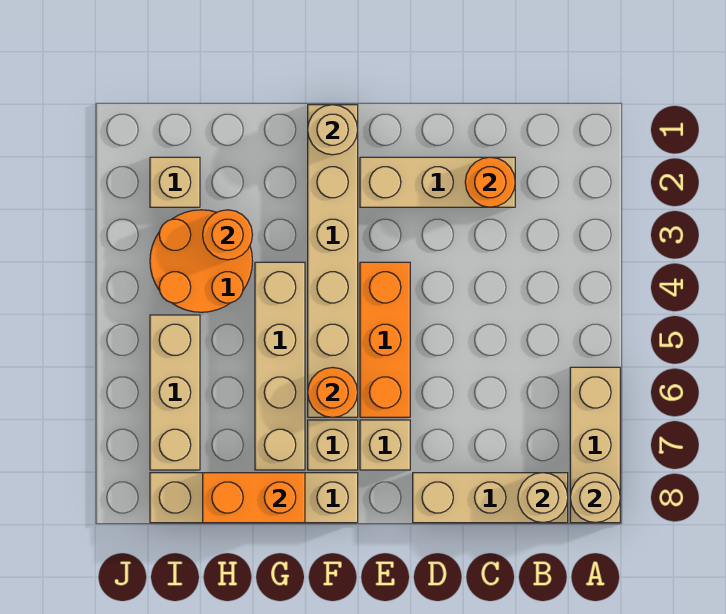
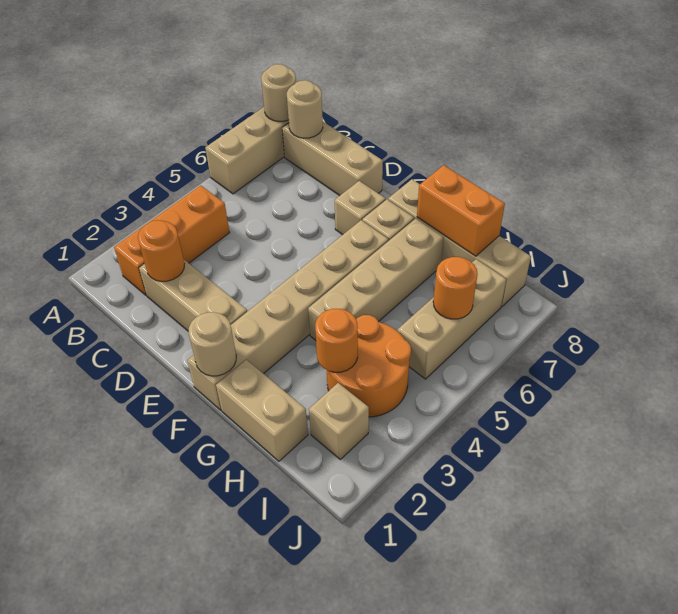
orange 1x3 brick [360,262,410,417] -> orange 1x3 brick moved to [114,185,230,295]
orange 1x1 round brick [308,367,358,417] -> orange 1x1 round brick moved to [433,257,478,319]
none -> tan 1x2 brick [216,360,308,461]

